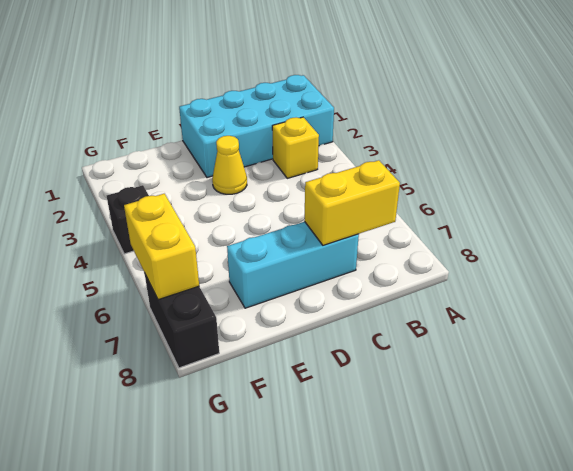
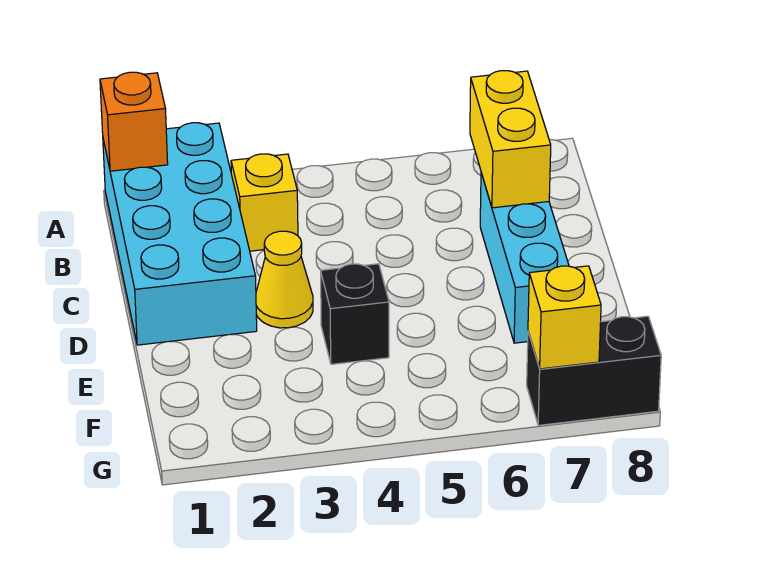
none -> orange 1x1 brick [100,72,168,171]
black 1x1 brick [107,185,149,254] -> black 1x1 brick moved to [321,264,389,364]
yellow 1x2 brick [124,194,199,300] -> yellow 1x1 brick [528,266,601,369]

